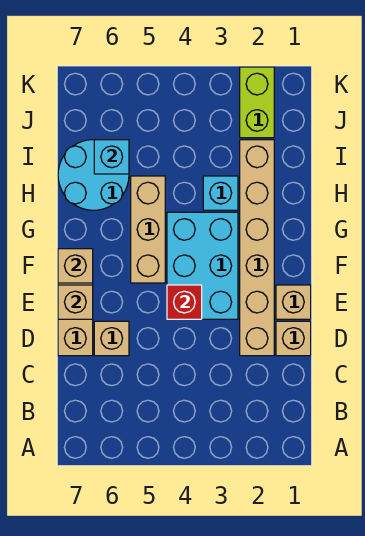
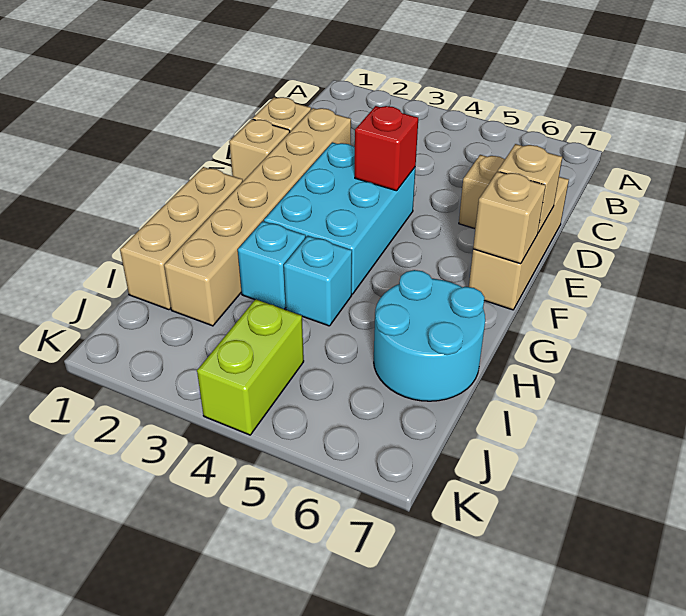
tan 1x3 brick [131,176,165,283] -> tan 1x3 brick moved to [120,167,243,310]
cyan 1x1 brick [94,140,129,174] -> cyan 1x1 brick moved to [284,236,352,326]
lime 1x2 brick [240,67,274,138] -> lime 1x2 brick moved to [197,299,304,435]

